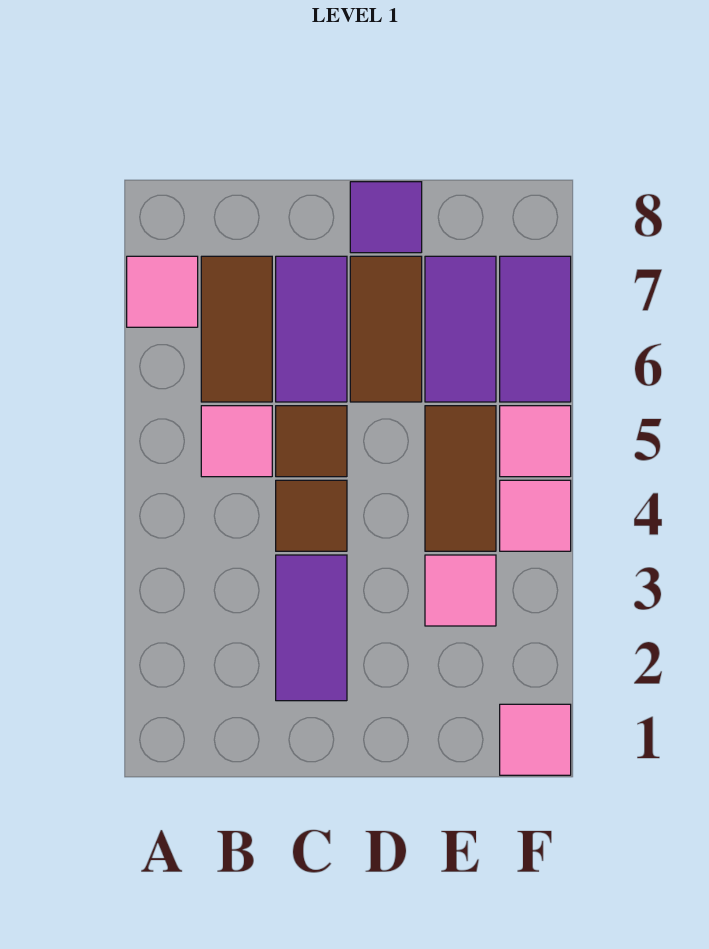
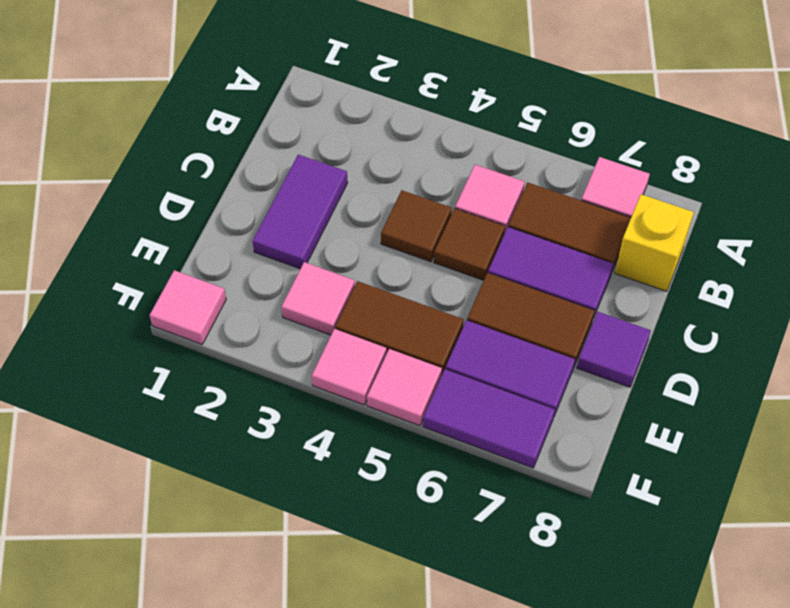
none -> yellow 1x1 brick [615,194,694,291]
purple 1x2 tile [276,555,347,701] -> purple 1x2 tile turned to [253,155,348,269]

